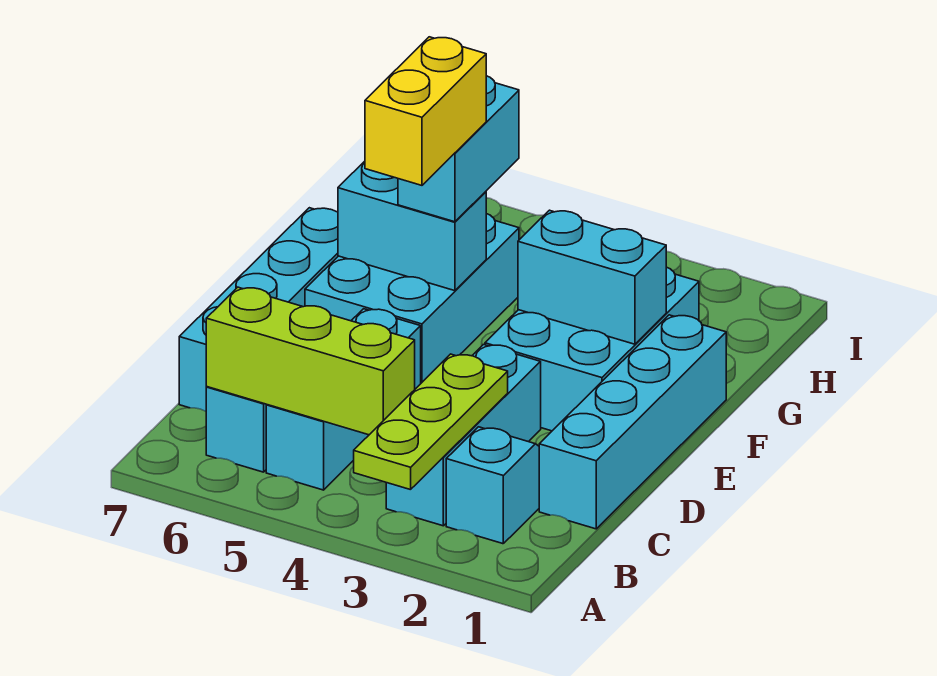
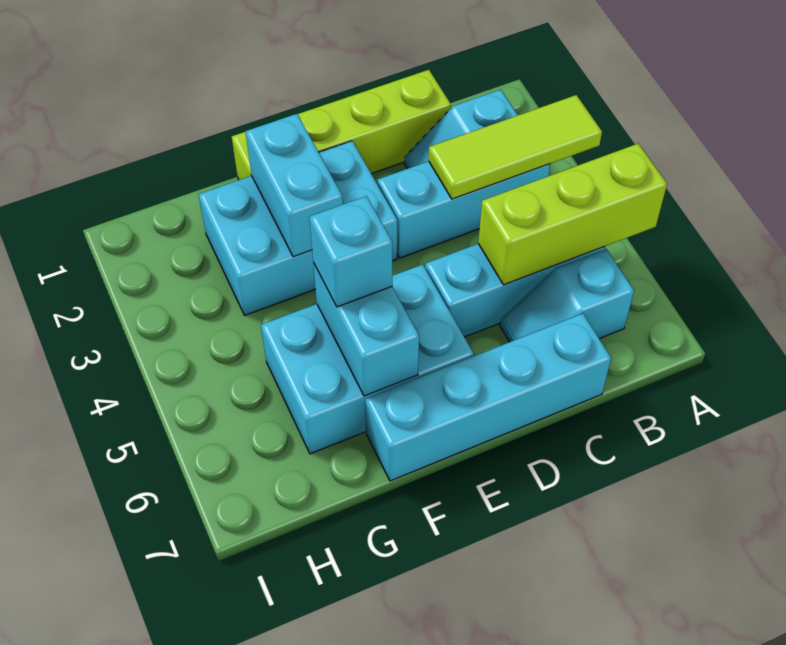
lime 1x3 plate [354,354,508,490] -> lime 1x3 tile [429,95,602,199]
lime 1x3 brick [206,287,415,435] -> lime 1x3 brick turned to [478,144,667,285]
cyan 1x4 brick [539,315,726,529] -> lime 1x4 brick [232,70,451,180]
yellow 1x2 brick [365,37,486,185] -> none
cyan 1x2 brick [398,76,519,222] -> cyan 1x1 brick [310,196,392,307]

